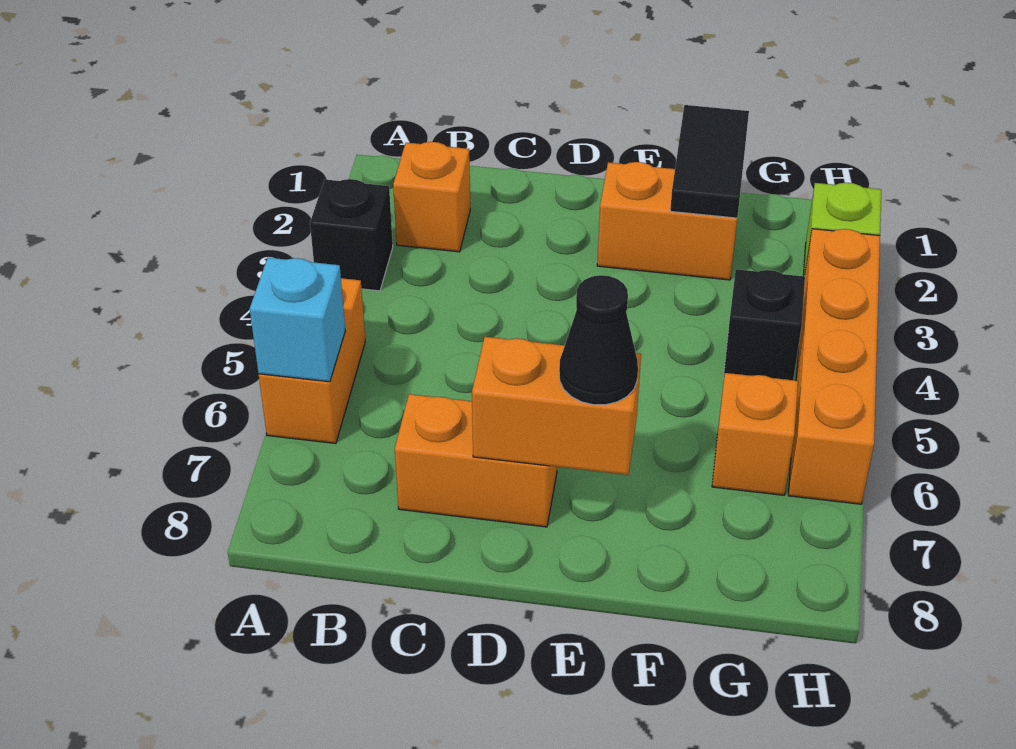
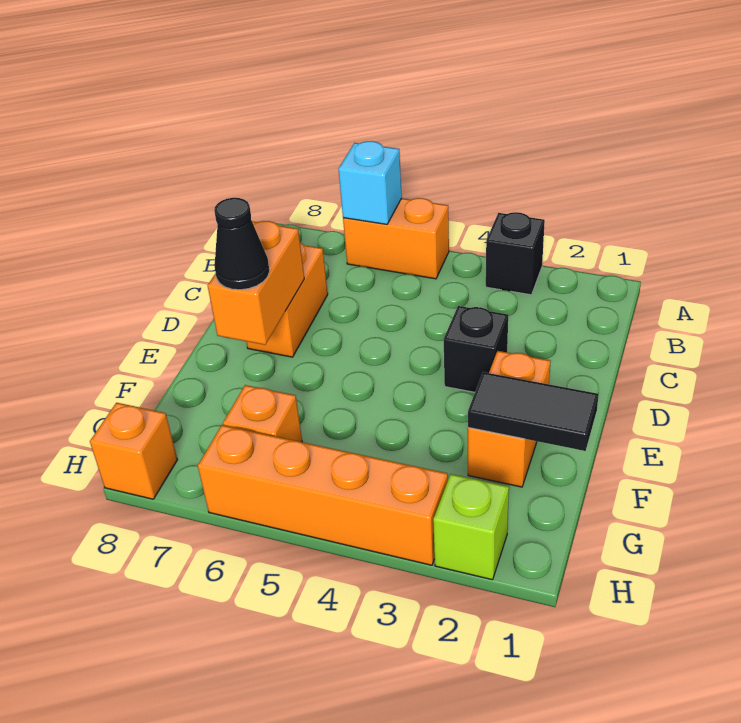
orange 1x1 brick [393,142,470,252] -> orange 1x1 brick moved to [90,403,177,499]
black 1x1 brick [723,269,805,380] -> black 1x1 brick moved to [444,306,508,392]

